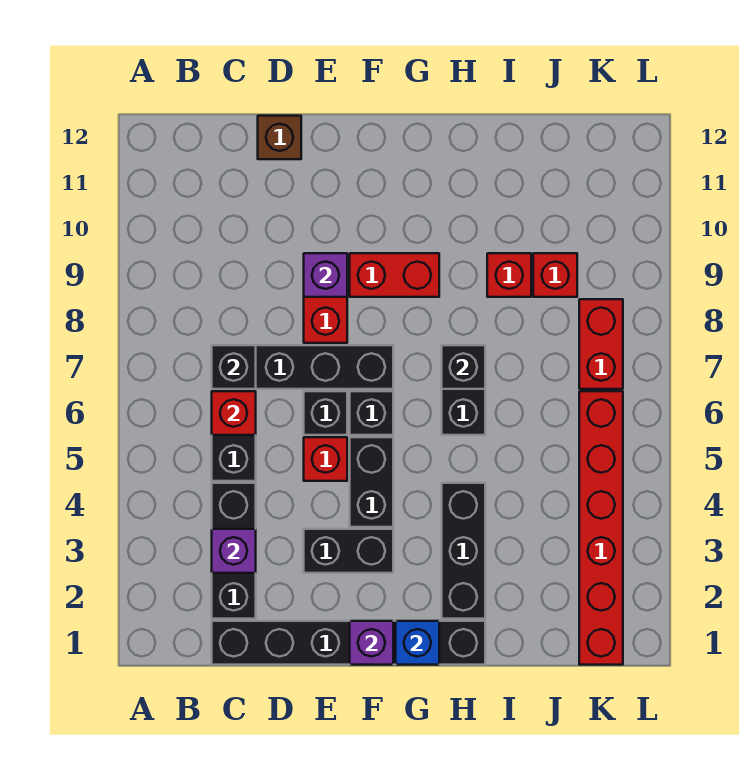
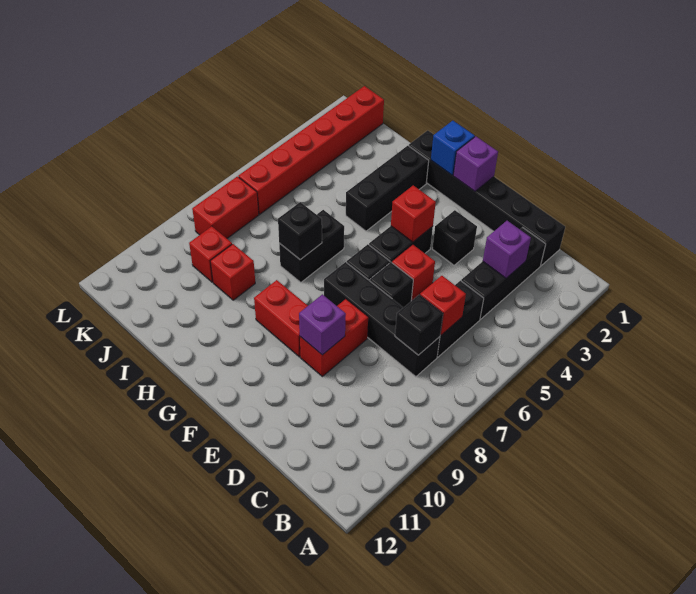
brown 1x1 brick [258,116,301,159] -> none
black 1x2 brick [304,529,393,573] -> black 1x1 brick [432,210,477,265]
none -> red 1x1 brick [391,185,436,242]

